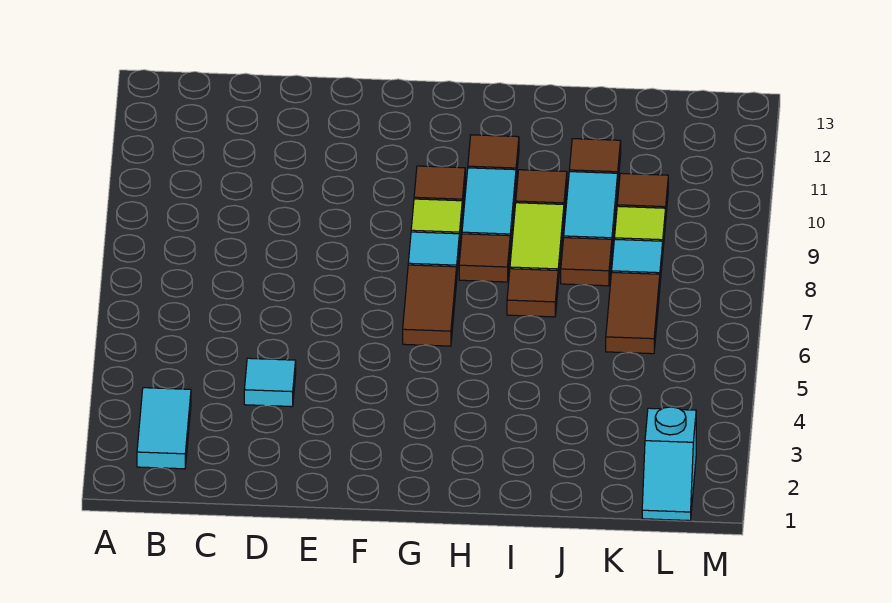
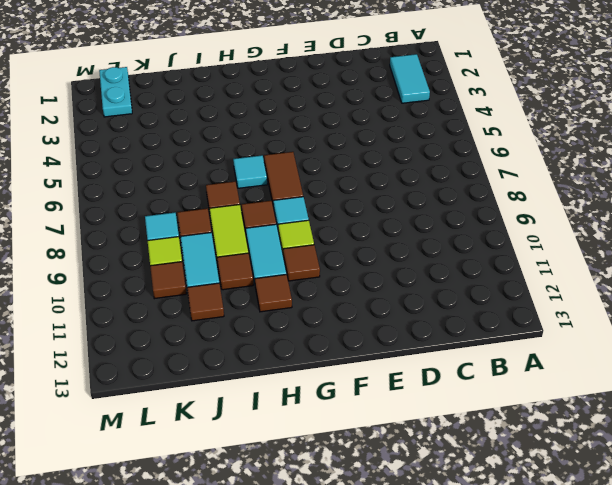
cyan 1x1 tile [244,358,296,407] -> cyan 1x1 tile moved to [233,155,267,188]
brown 1x2 tile [606,272,660,354] -> none
cyan 1x2 slope [642,407,696,521] -> cyan 1x2 plate [99,67,132,117]

